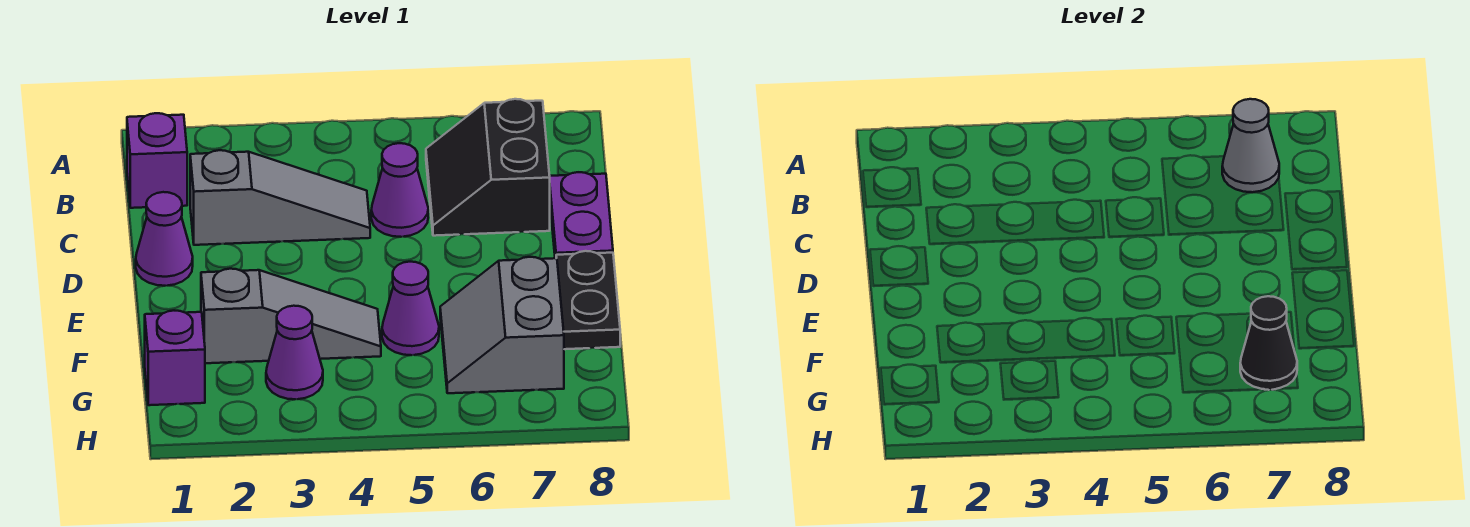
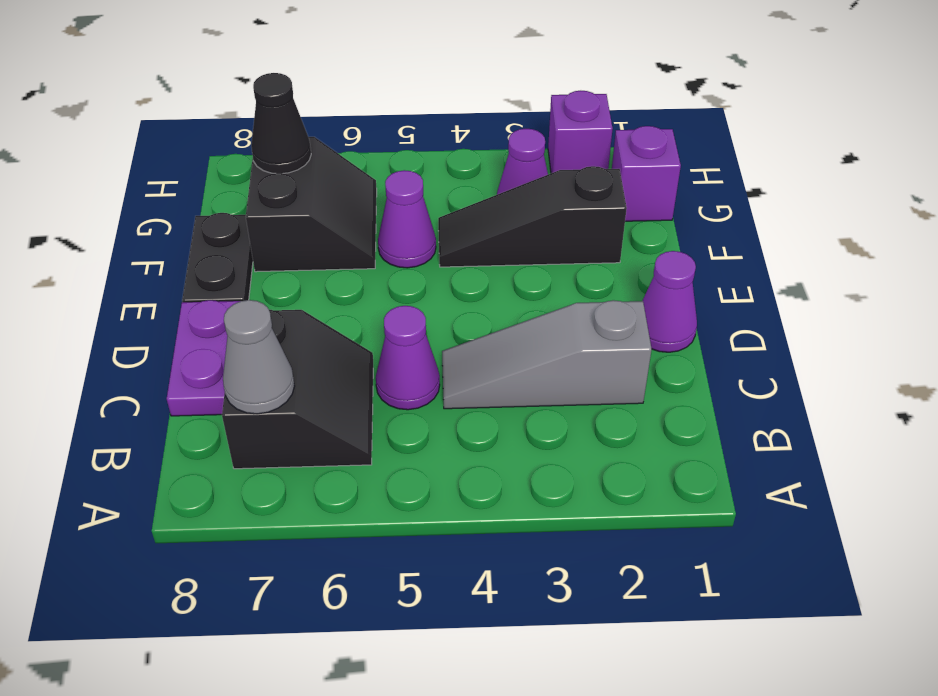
purple 1x1 brick [127,113,187,208] -> purple 1x1 brick moved to [548,91,613,173]
grey 1x3 slope [201,269,381,363] -> black 1x3 slope [438,166,627,267]
grey 2x2 slope [440,257,564,393] -> black 2x2 slope [246,137,377,272]

